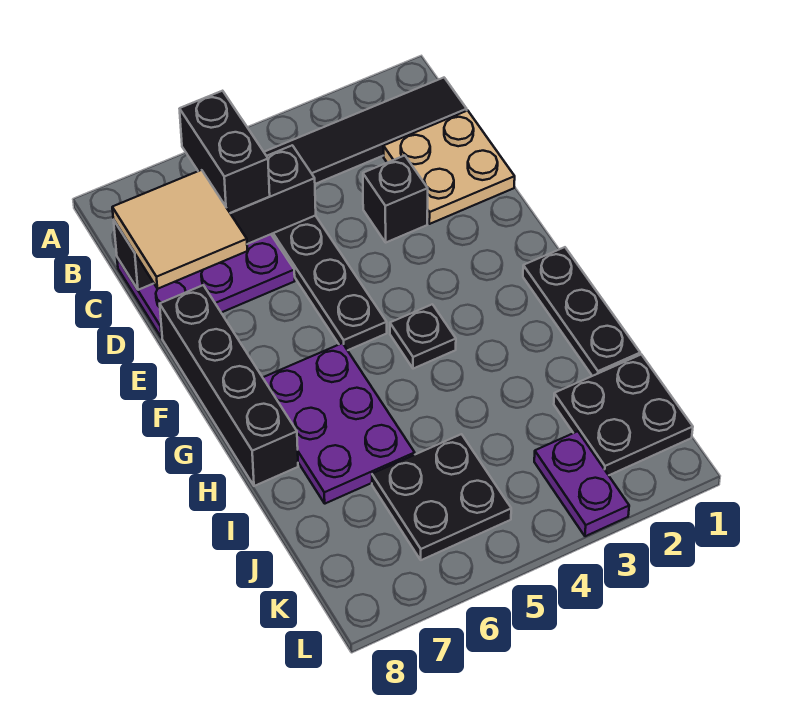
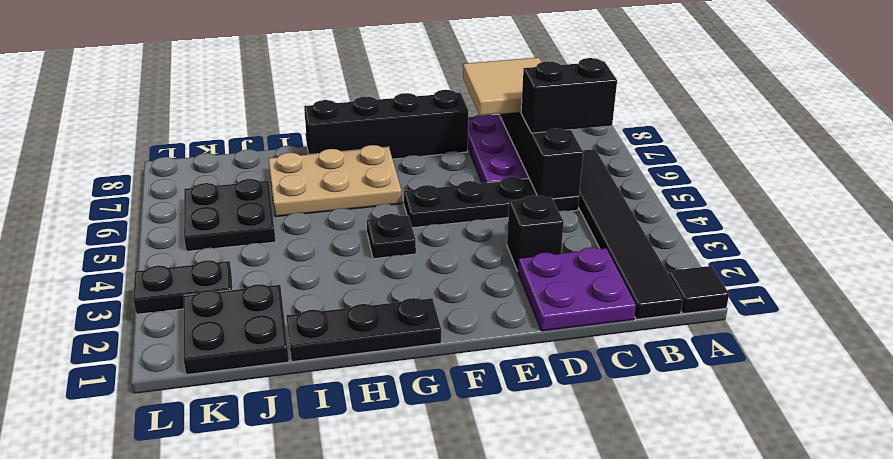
none -> black 1x1 tile [668,266,729,314]
tan 2x2 plate [383,110,515,224] -> purple 2x2 plate [518,247,636,331]
purple 2x3 plate [263,343,415,504] -> tan 2x3 plate [269,145,402,217]
purple 1x2 plate [534,431,629,536] -> black 1x2 plate [133,260,233,314]

